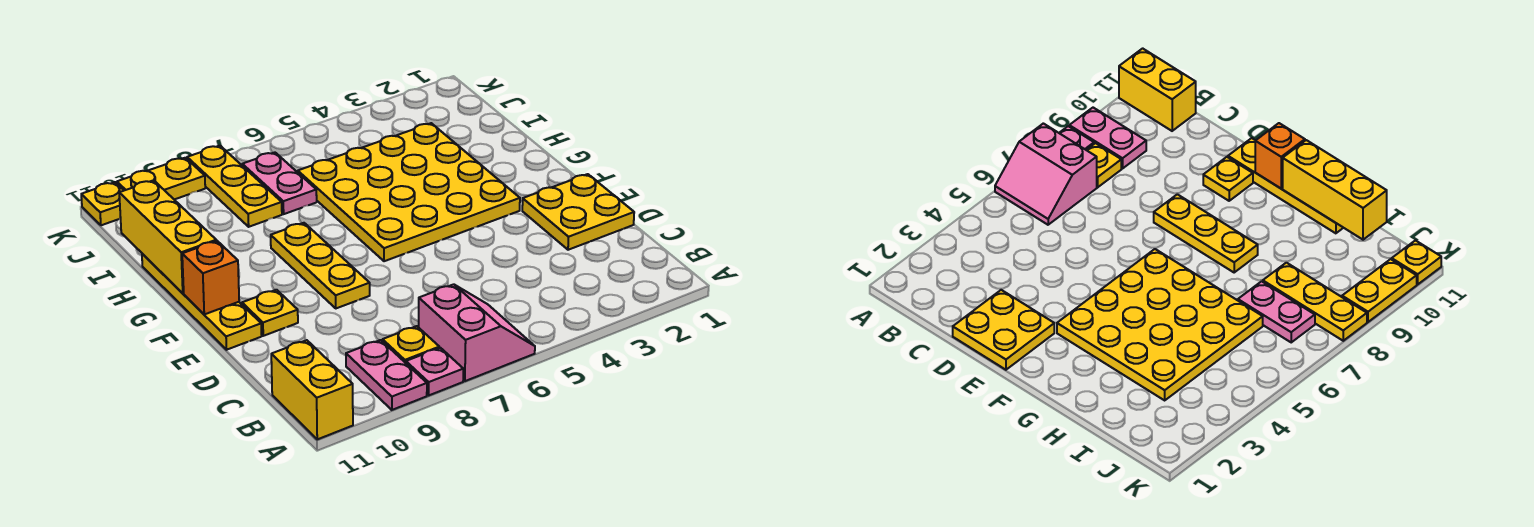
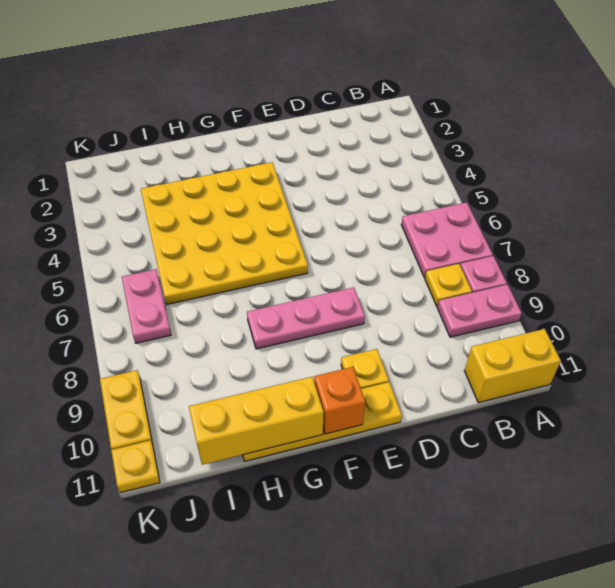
pink 2x2 slope [419,284,535,381] -> pink 2x2 plate [401,202,493,278]
yellow 2x2 plate [522,174,634,250] -> none
yellow 1x3 plate [271,223,370,308] -> pink 1x3 plate [247,287,365,349]
pink 1x2 plate [242,152,317,214] -> pink 1x2 plate turned to [122,269,171,343]
yellow 1x3 plate [187,146,282,227] -> none

